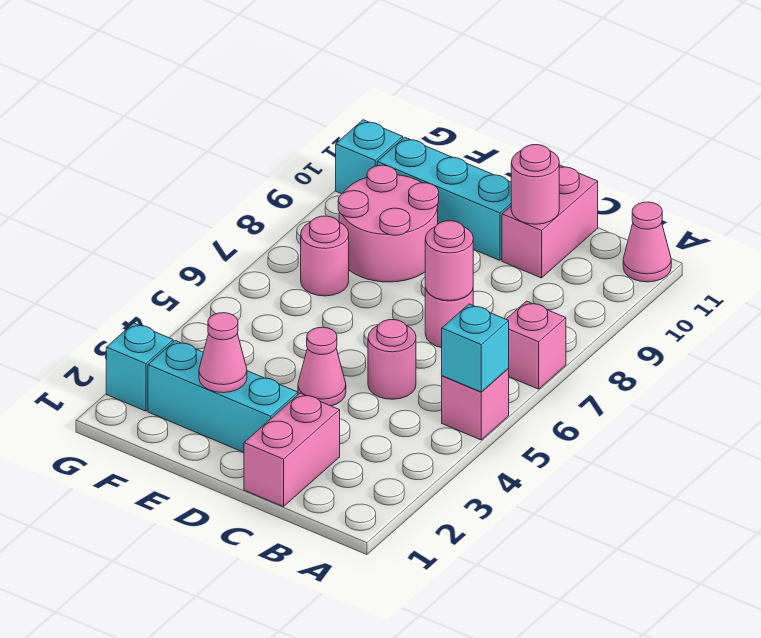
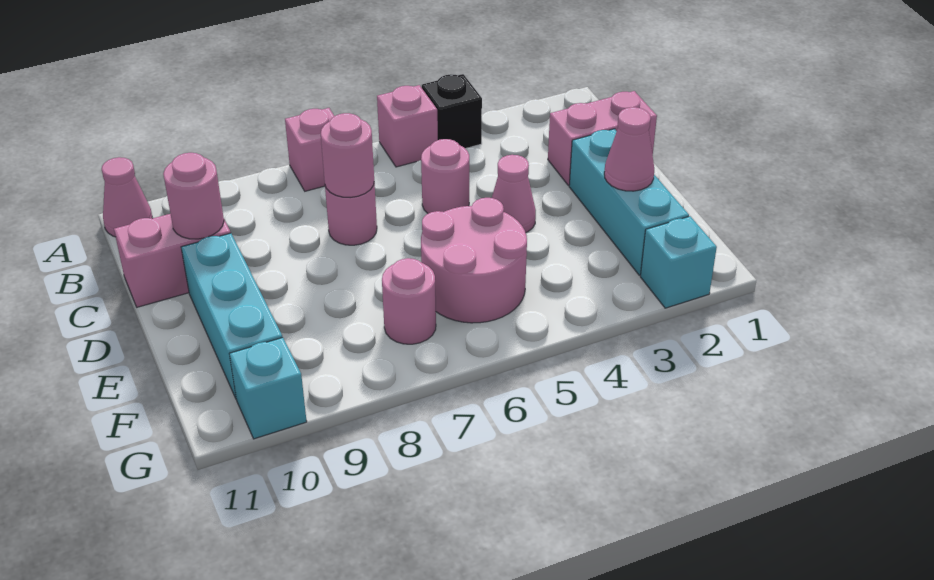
none -> black 1x1 brick [422,74,482,148]
cyan 1x1 brick [442,304,509,392] -> none
pink 2x2 round brick [338,165,439,282] -> pink 2x2 round brick moved to [421,198,527,323]

